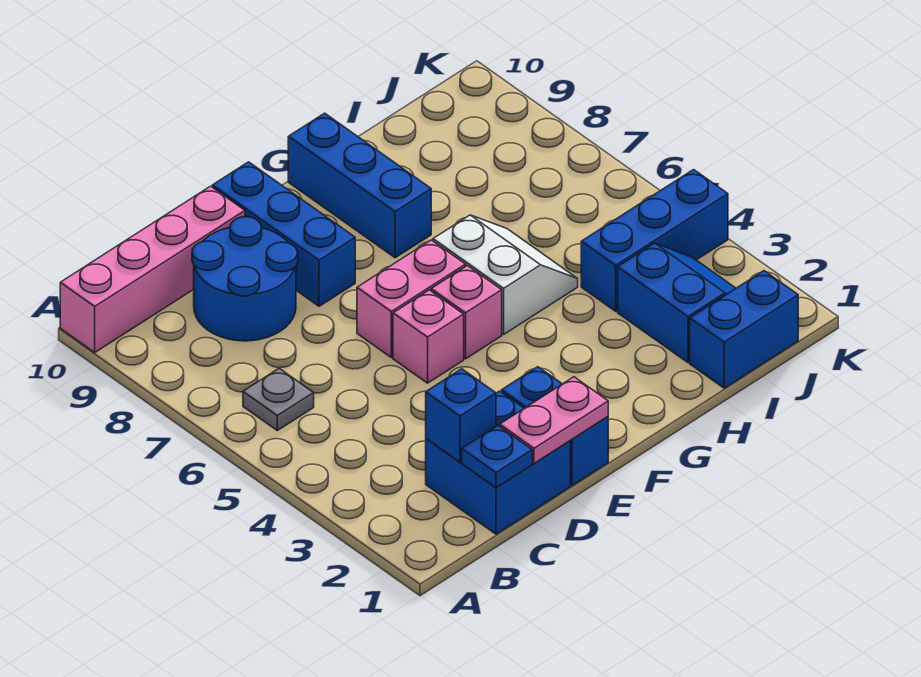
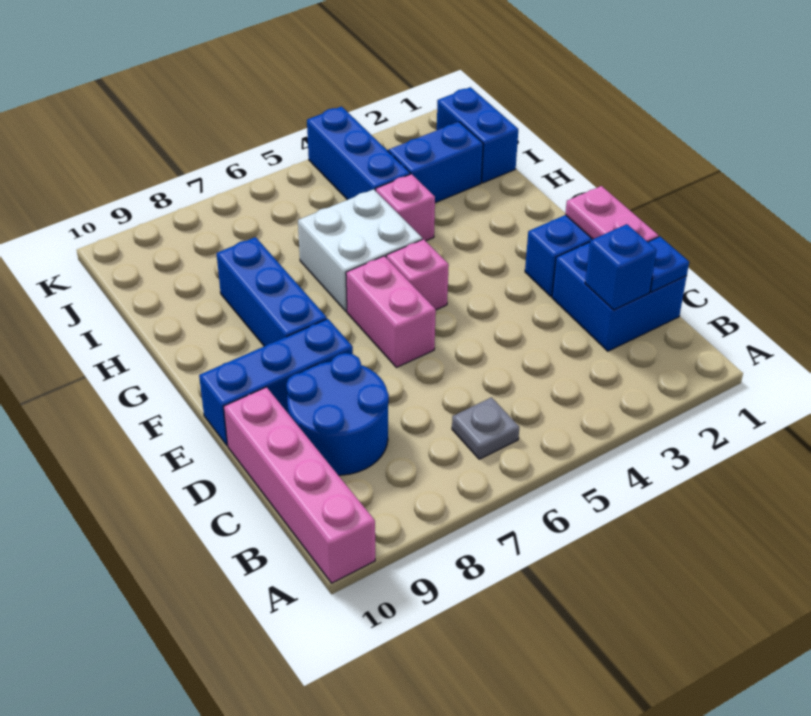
pink 1x1 brick [393,290,464,383] -> pink 1x1 brick moved to [376,174,435,241]
white 2x2 slope [433,215,578,334] -> white 2x2 brick [298,189,422,312]
blue 1x3 brick [288,113,431,258] -> blue 1x3 brick turned to [216,237,327,346]

